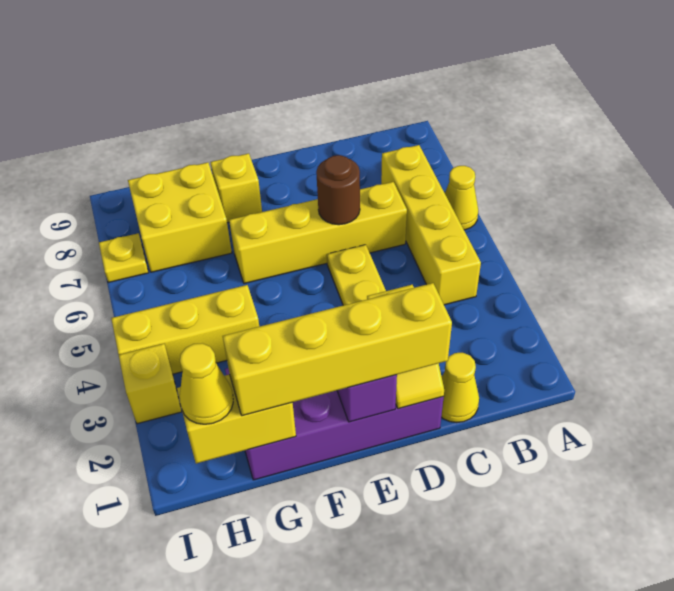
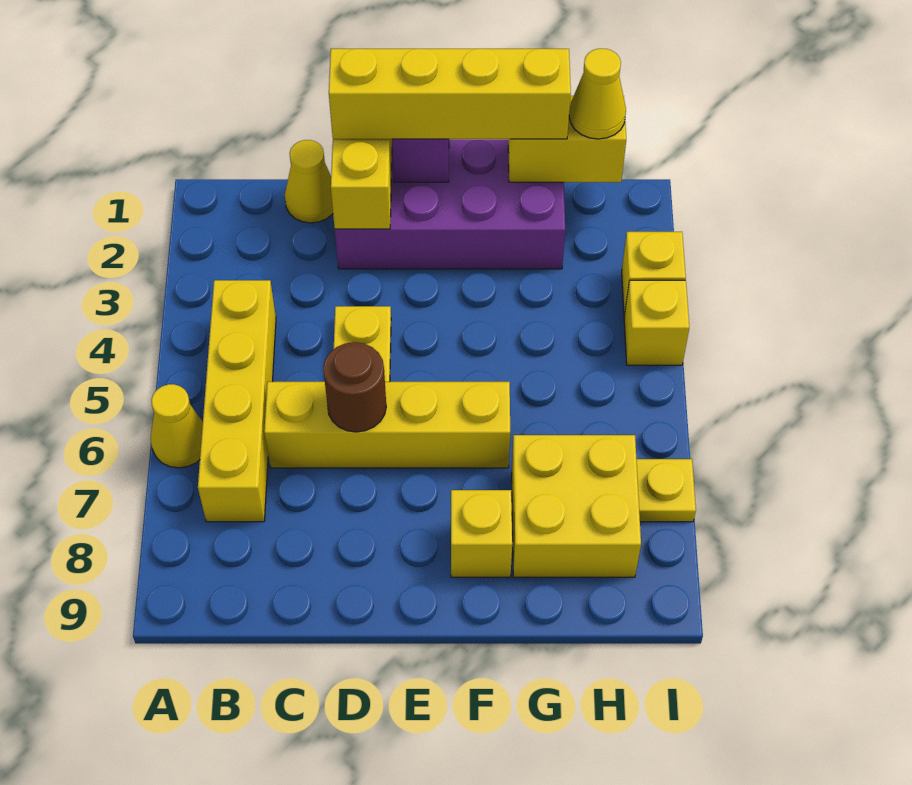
yellow 1x3 brick [111,285,259,374] -> yellow 1x1 brick [624,280,689,365]

